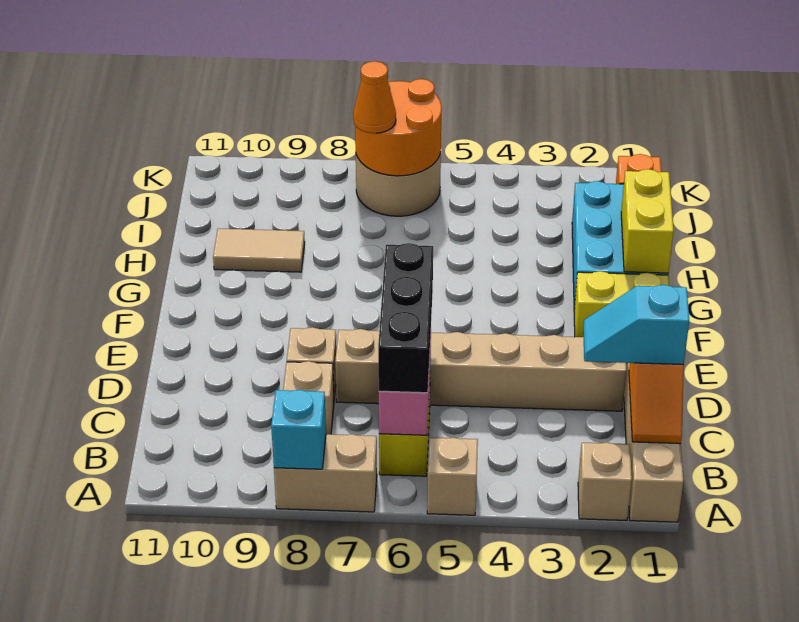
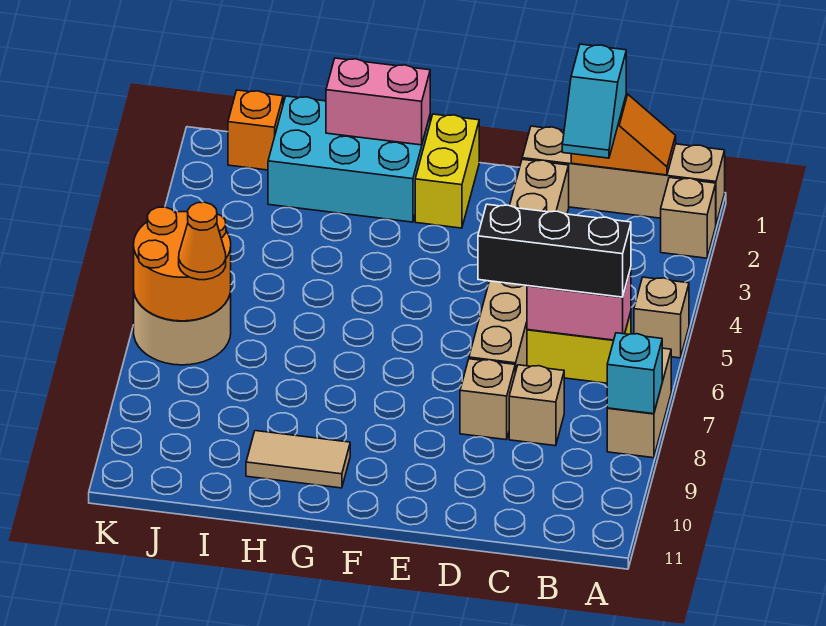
yellow 1x2 brick [621,169,673,273] -> pink 1x2 brick [326,58,430,145]
tan 1x2 tile [213,228,305,272] -> tan 1x2 tile turned to [246,431,350,488]

